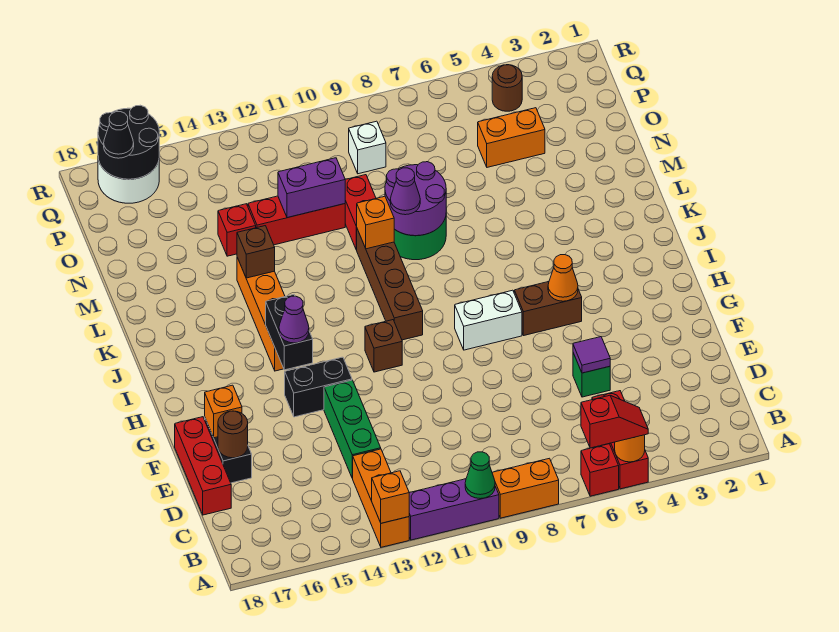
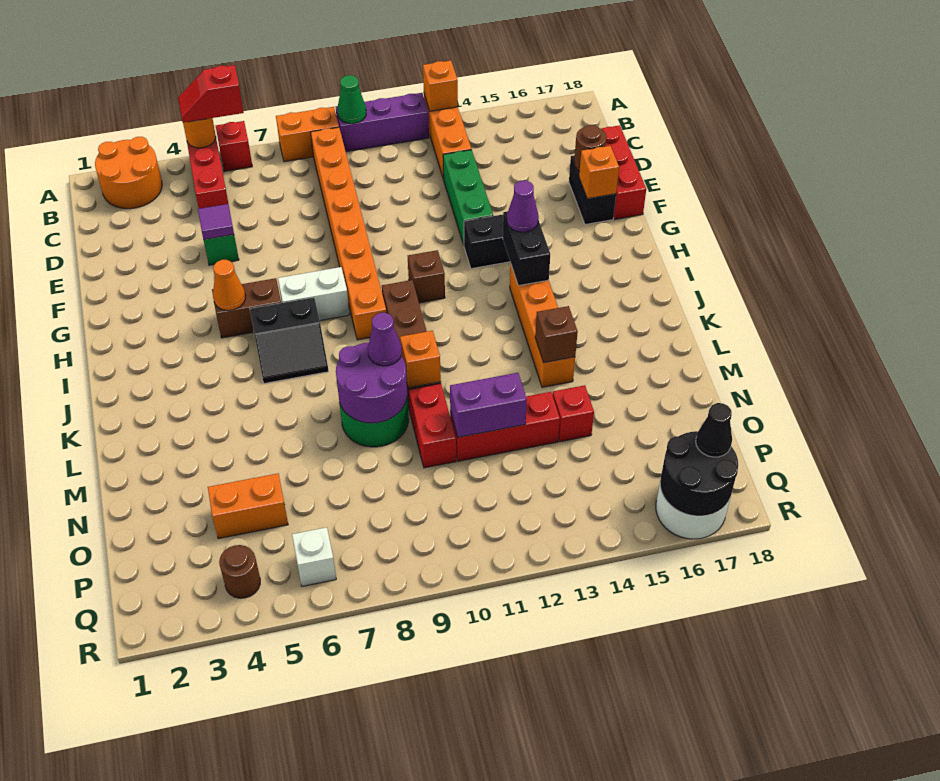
none -> orange 2x2 round brick [95,137,162,209]
none -> orange 1x8 brick [311,127,386,340]
none -> black 2x2 slope [250,297,329,383]
white 1x1 brick [349,121,386,174] -> white 1x1 brick moved to [292,527,336,586]

